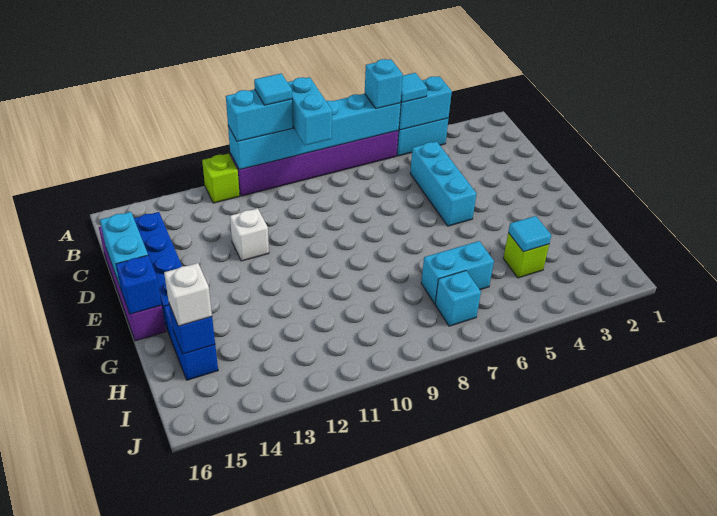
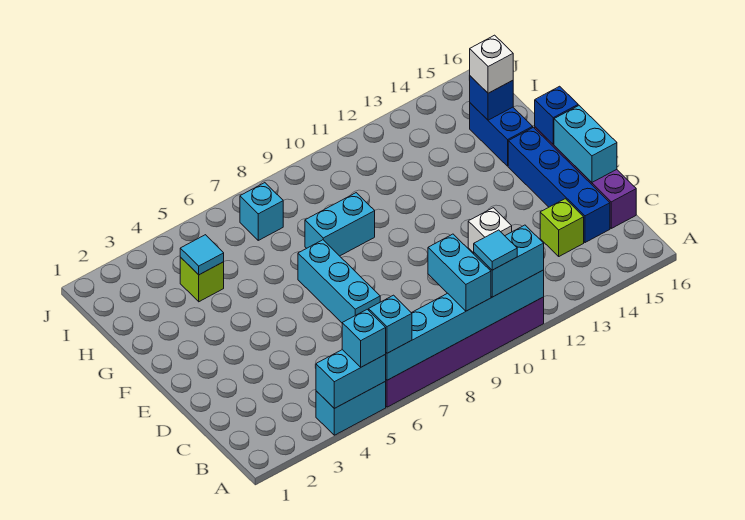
cyan 1x1 tile [401,73,427,102] -> cyan 1x1 brick [342,309,386,367]
lime 1x1 brick [202,154,240,203] -> lime 1x1 brick moved to [540,199,584,256]
cyan 1x3 brick [410,141,476,226] -> cyan 1x3 brick moved to [298,240,380,323]
cyan 1x2 brick [421,241,494,304] -> cyan 1x2 brick moved to [305,193,375,256]

